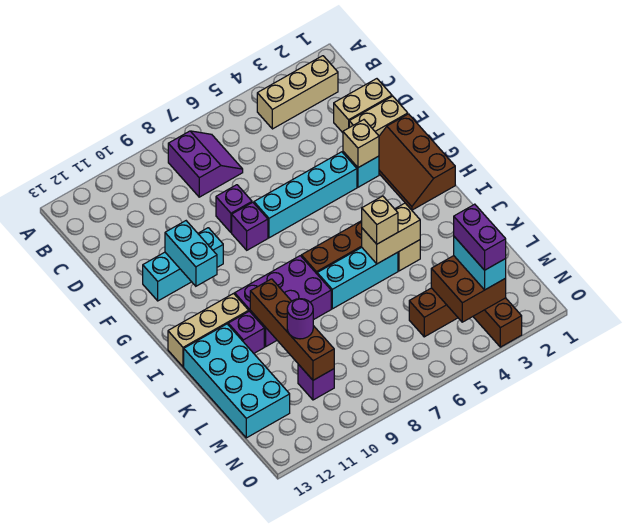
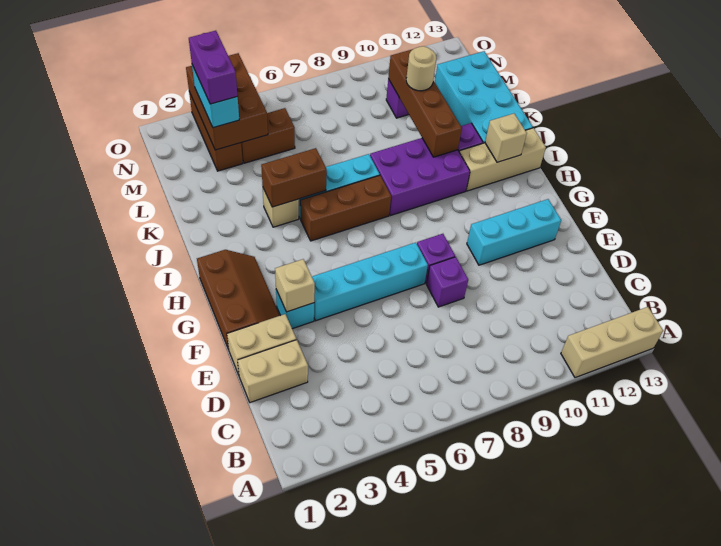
tan 1x3 brick [257,56,338,129] -> tan 1x3 brick moved to [561,307,663,378]
purple 2x2 slope [168,131,243,197] -> none
cyan 1x2 brick [165,221,217,286] -> none
tan 1x2 brick [362,203,420,264] -> brown 1x2 brick [261,148,327,207]
tan 1x1 brick [362,196,398,244] -> tan 1x1 brick moved to [485,114,527,162]
purple 1x1 round brick [287,299,313,339] -> tan 1x1 round brick [406,46,436,91]
brown 2x2 brick [431,256,506,322] -> brown 2x3 brick [186,53,268,150]

